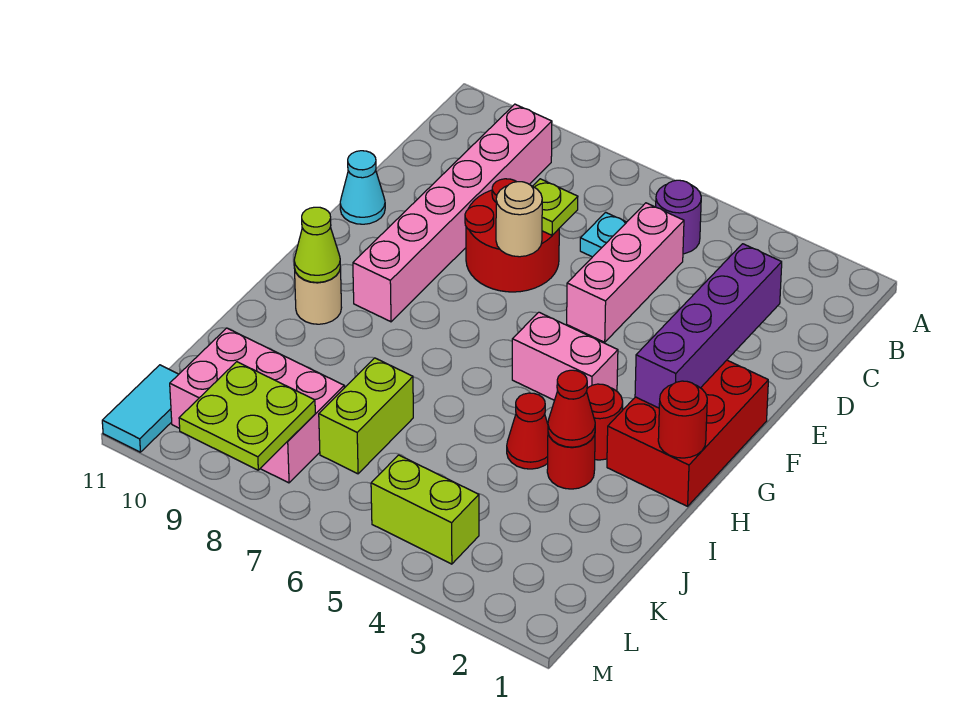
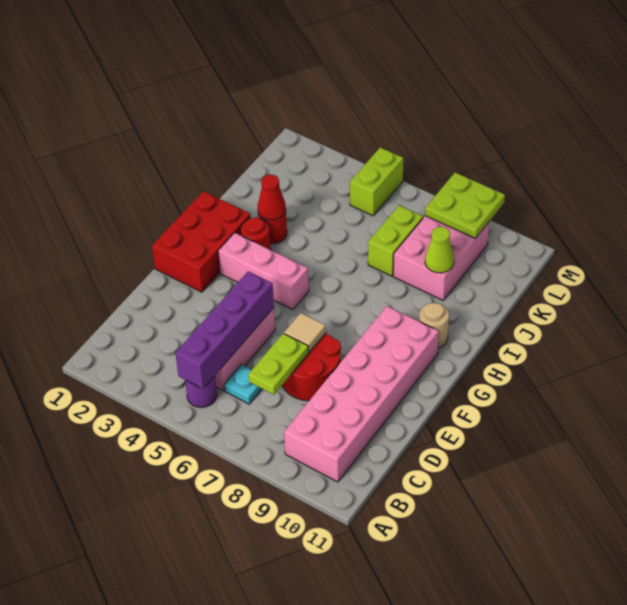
pink 1x6 brick [353,104,552,322] -> pink 2x6 brick [284,306,439,482]
purple 1x4 brick [635,244,782,408] -> purple 1x4 brick moved to [176,271,274,389]
lime 1x1 plate [533,179,578,235] -> lime 1x2 plate [248,333,309,395]
tan 1x1 round brick [496,182,542,257] -> tan 1x1 tile [284,313,326,352]
cyan 1x1 cone [340,151,385,224] -> none
pink 1x2 brick [512,312,618,400] -> pink 1x3 brick [218,233,309,310]
red 1x1 round brick [658,381,707,458] -> none
lime 1x1 cone [294,207,340,282] -> lime 1x1 cone moved to [425,227,454,273]
red 1x1 cone [507,393,548,469] -> none
pink 2x3 brick [170,328,344,483] -> pink 2x3 brick turned to [393,216,490,300]
lime 1x2 brick [371,455,479,564] -> lime 1x2 brick turned to [350,147,403,216]
cyan 1x2 tile [102,365,179,452] -> none

